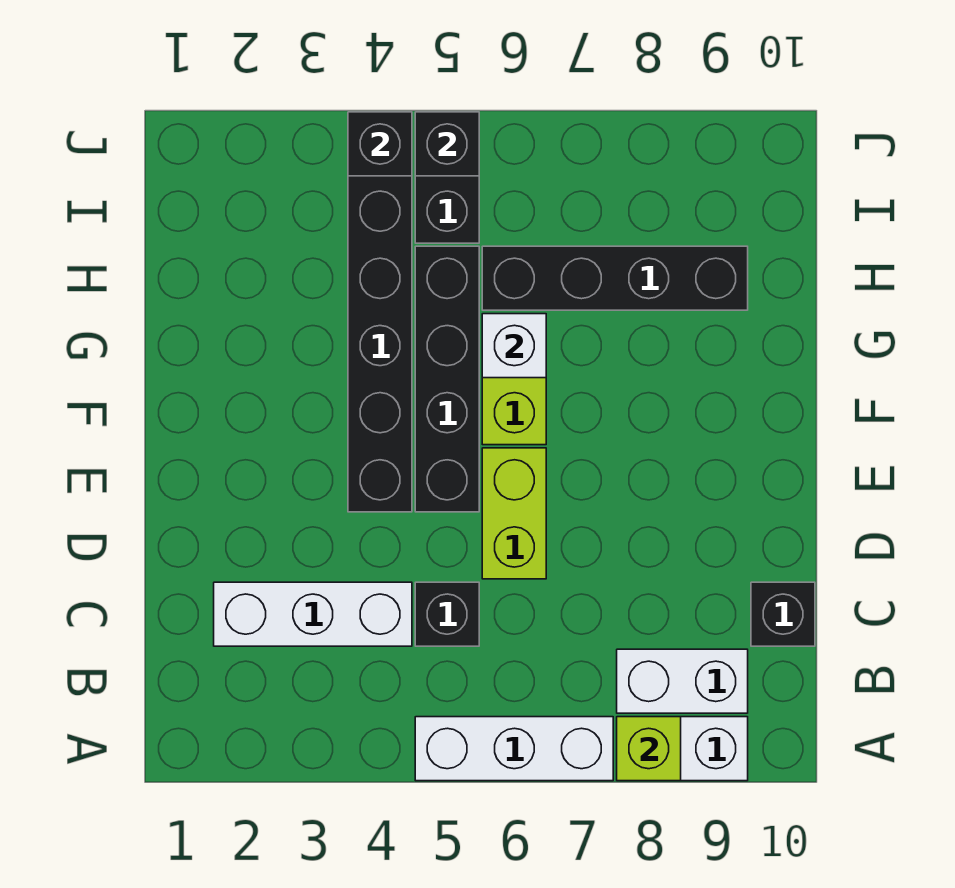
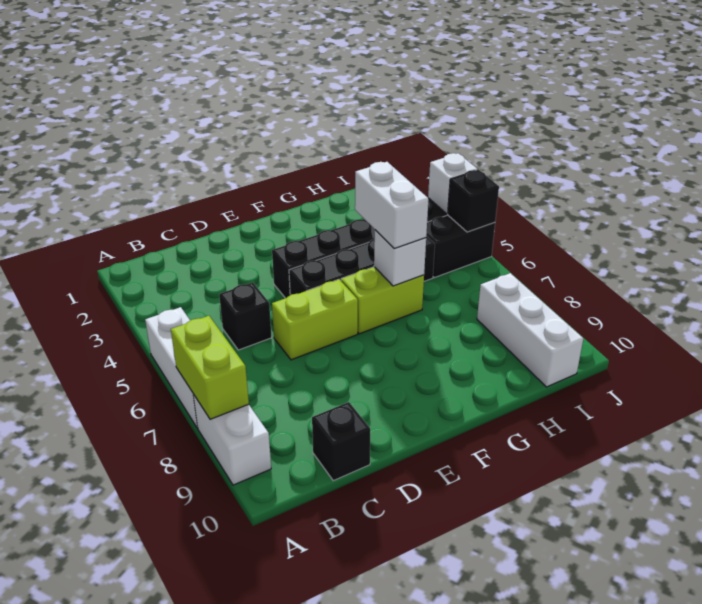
lime 1x1 brick [617,717,681,781] -> lime 1x2 brick [171,316,249,419]
white 1x2 brick [617,649,748,713] -> white 1x2 brick moved to [355,162,429,248]
white 1x3 brick [214,582,412,646] -> white 1x3 brick moved to [477,273,583,387]
black 1x4 brick [482,246,748,310] -> none
black 1x1 brick [348,112,412,176] -> white 1x1 brick [428,153,478,214]

